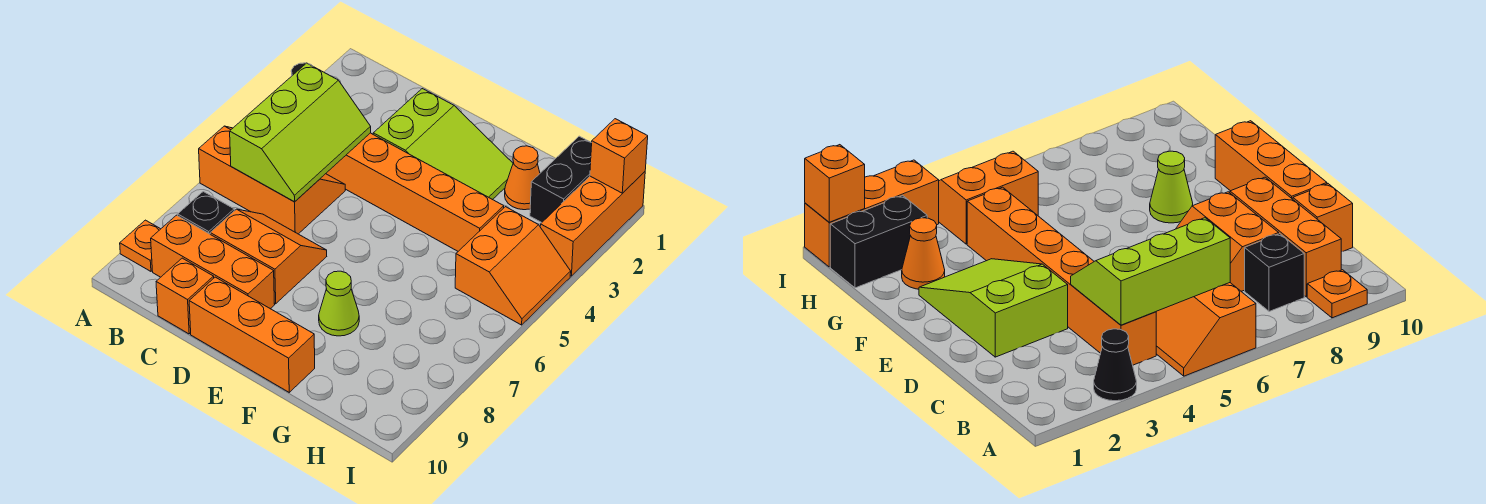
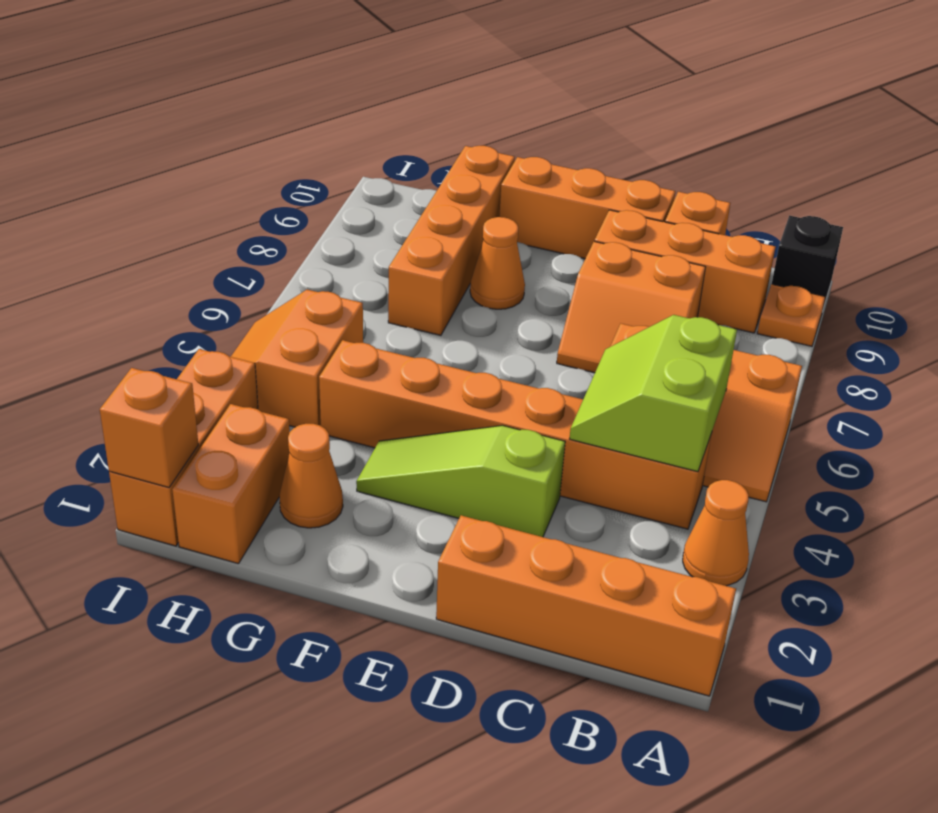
none -> orange 1x4 brick [436,515,736,696]
black 1x1 cone [1094,329,1137,401] -> orange 1x1 cone [683,480,749,586]
lime 2x3 slope [230,63,371,202] -> lime 2x2 slope [570,315,737,472]
black 1x1 brick [178,192,234,234] -> black 1x1 brick moved to [772,216,843,308]
lime 2x3 slope [373,89,513,200] -> lime 1x3 slope [356,425,565,537]
lime 1x1 cone [319,271,359,336] -> orange 1x1 cone [470,217,525,309]
none -> orange 1x4 brick [388,146,515,335]
black 1x2 brick [530,136,592,223] -> orange 1x2 brick [172,404,290,564]

